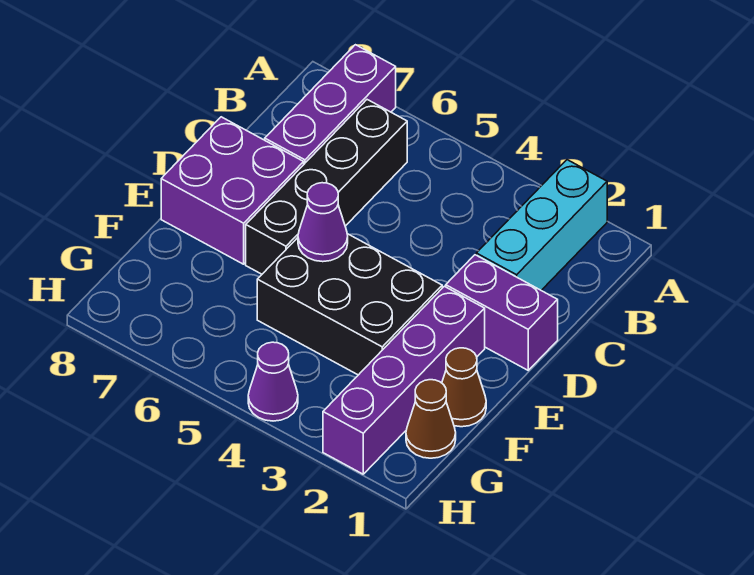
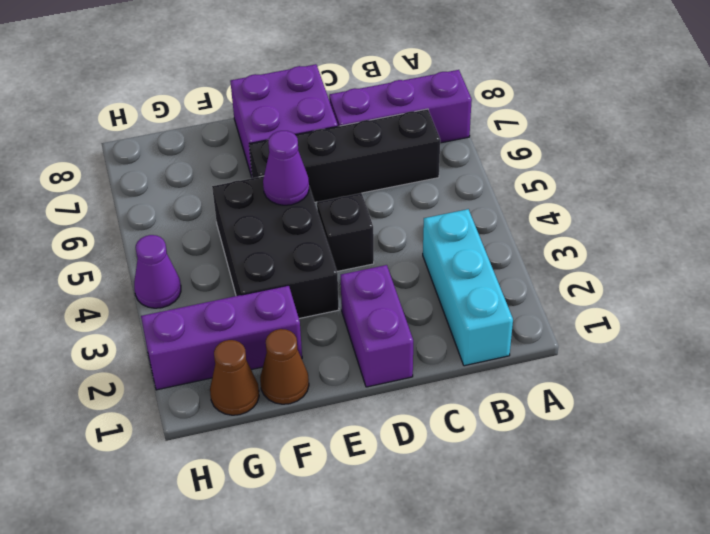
cyan 1x3 brick [476,160,607,290] -> cyan 1x3 brick turned to [423,209,513,366]
none -> black 1x1 brick [317,193,374,271]
purple 1x4 brick [323,286,485,474] -> purple 1x3 brick [141,285,302,390]

